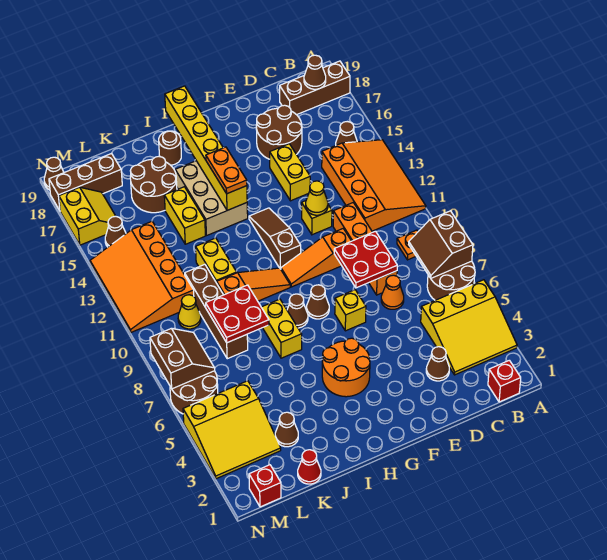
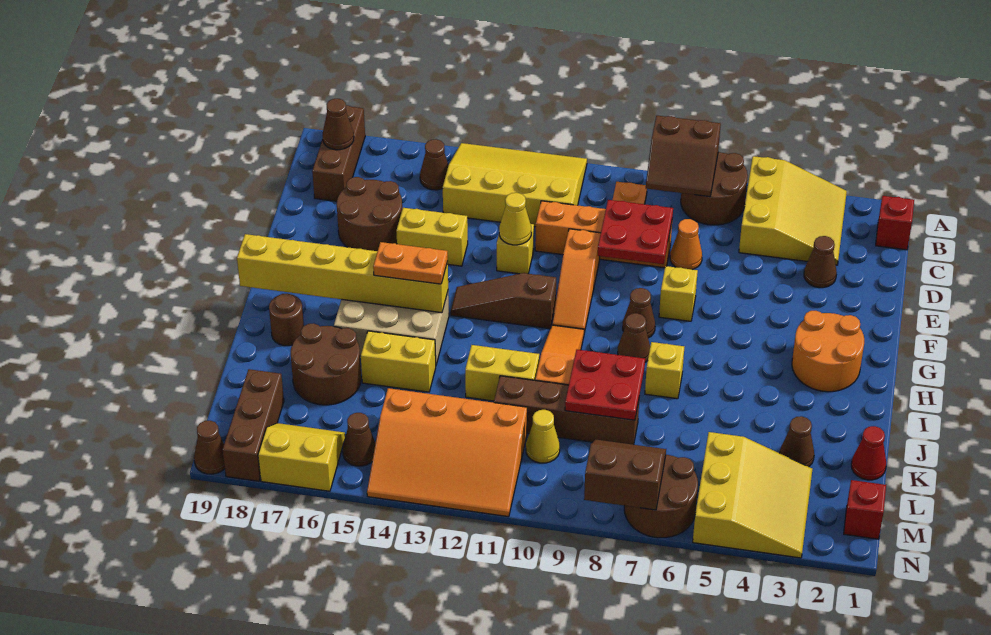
orange 3x4 slope [322,140,426,231] -> yellow 3x4 slope [443,143,587,227]
orange 2x2 round brick [322,338,370,397] -> orange 2x2 round brick moved to [792,311,864,392]
yellow 1x2 brick [261,299,302,358] -> yellow 1x1 brick [645,342,684,399]

